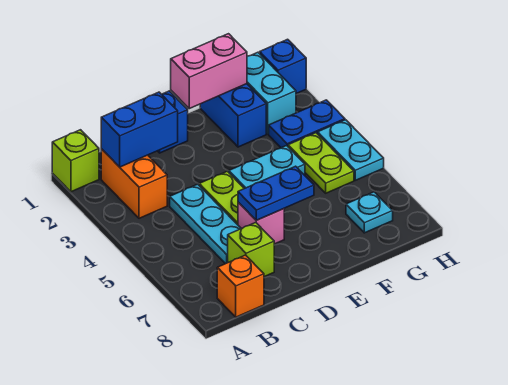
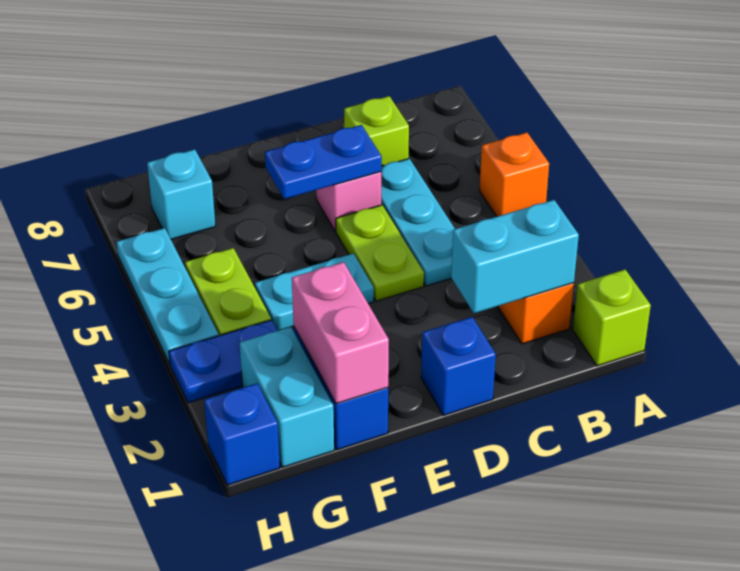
blue 1x2 brick [101,92,178,167] -> cyan 1x2 brick [451,200,579,313]
orange 1x1 brick [217,255,264,317] -> orange 1x1 brick moved to [480,133,549,216]
pink 1x2 brick [171,34,247,109] -> pink 1x2 brick turned to [292,262,389,404]
cyan 1x1 plate [346,192,393,233] -> cyan 1x1 brick [147,149,215,239]
cyan 1x2 plate [318,120,384,180] -> cyan 1x3 plate [117,228,219,364]

